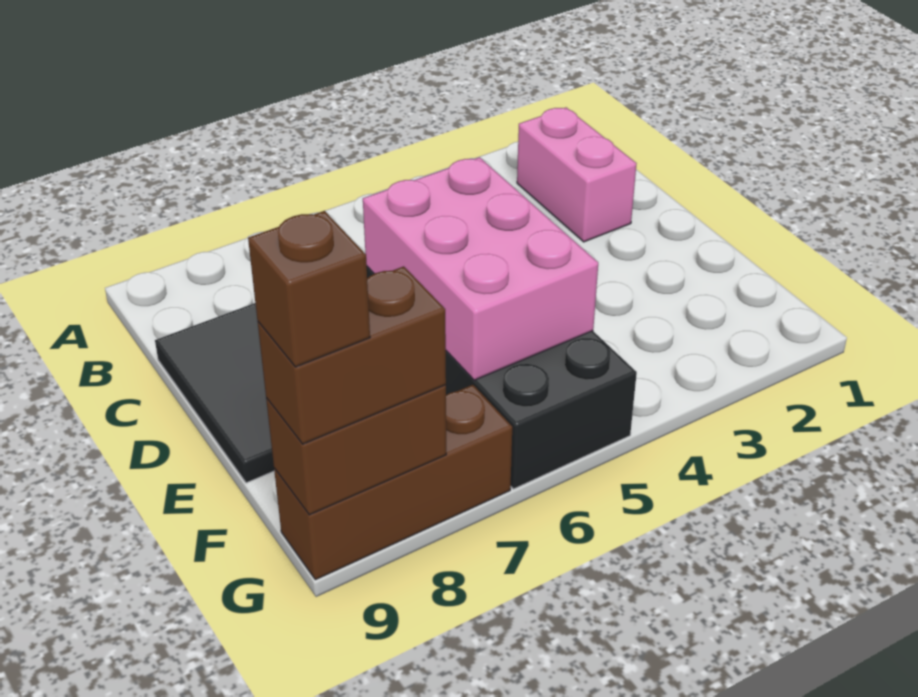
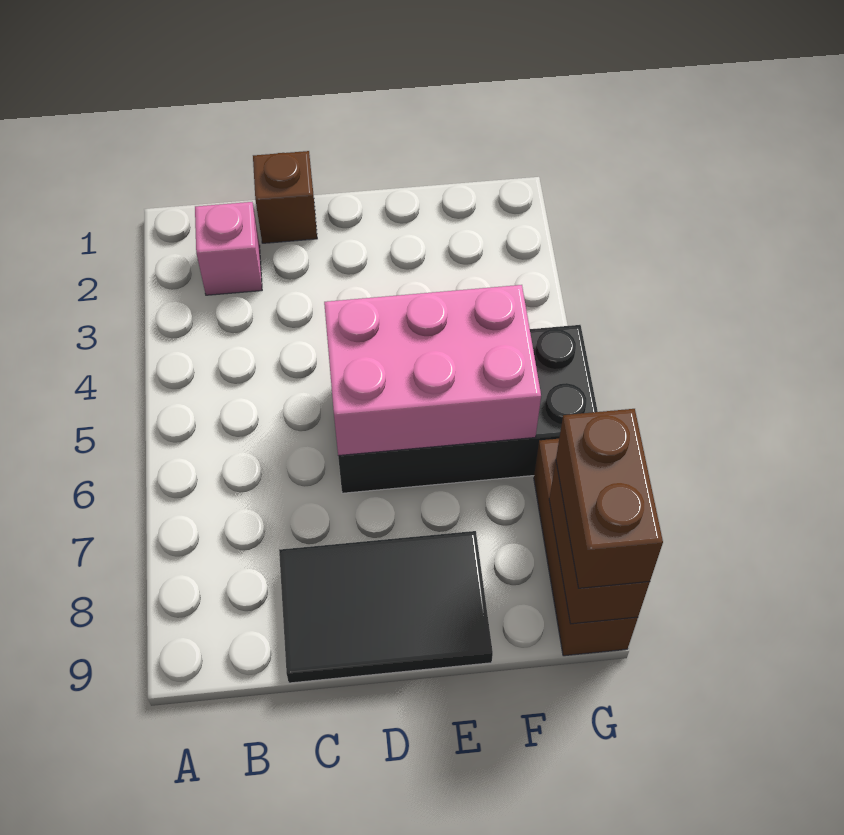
pink 1x2 brick [517,108,637,242] -> pink 1x1 brick [195,202,262,295]
brown 1x1 brick [248,211,370,367] -> brown 1x1 brick moved to [253,151,317,243]

